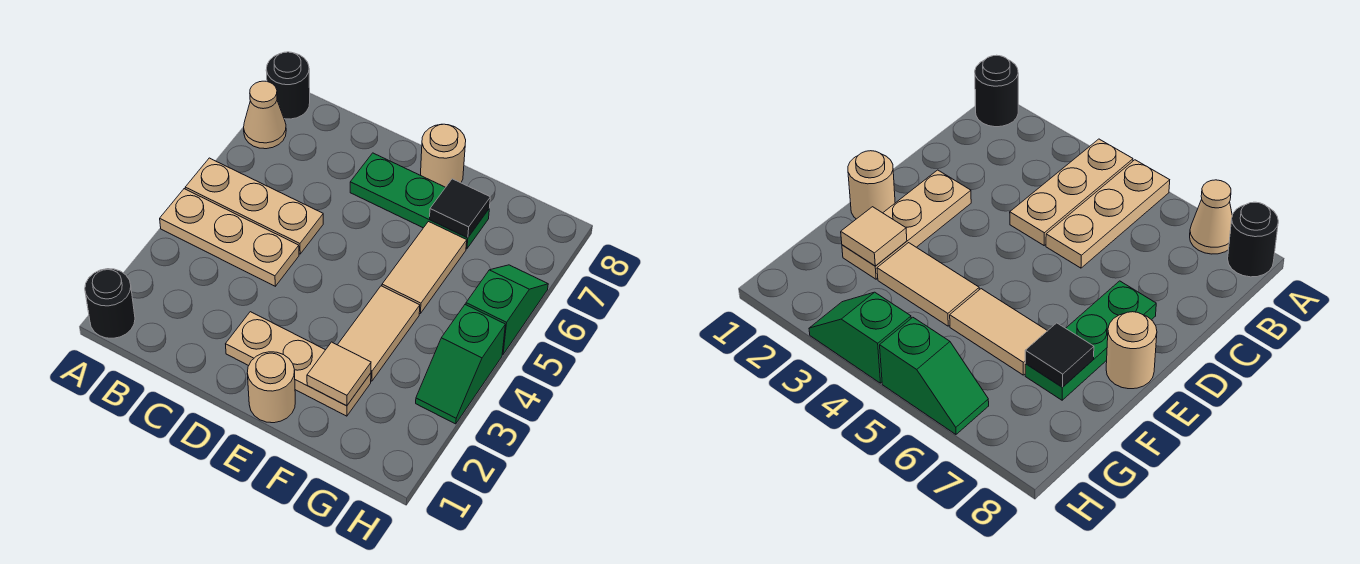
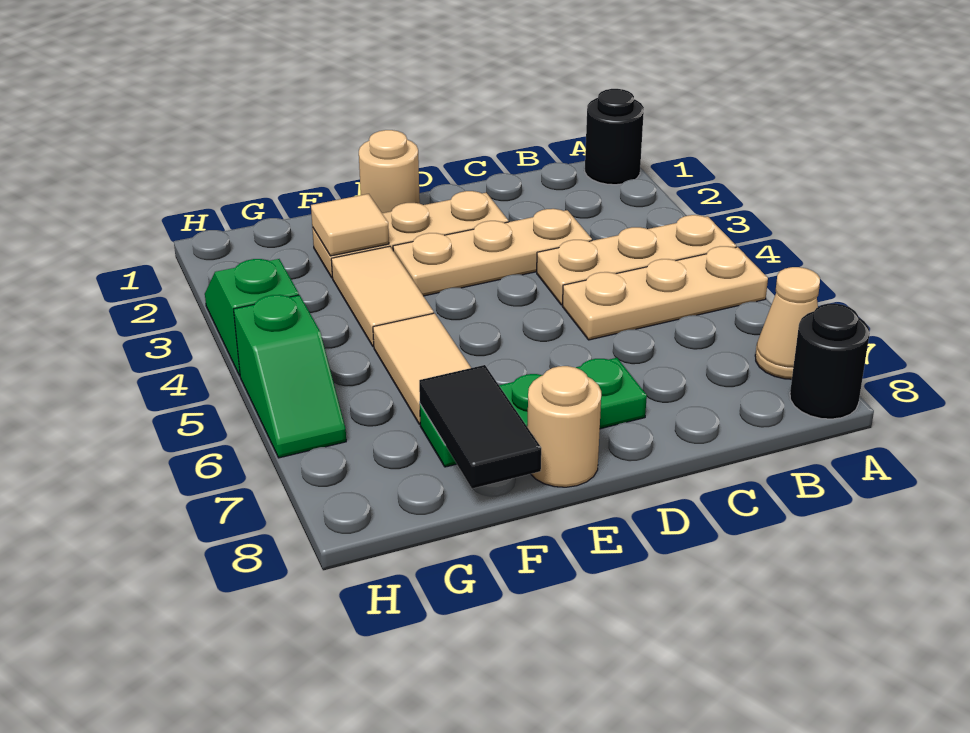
none -> tan 1x3 plate [393,209,592,296]
black 1x1 tile [430,179,490,238] -> black 1x2 tile [419,365,541,489]

